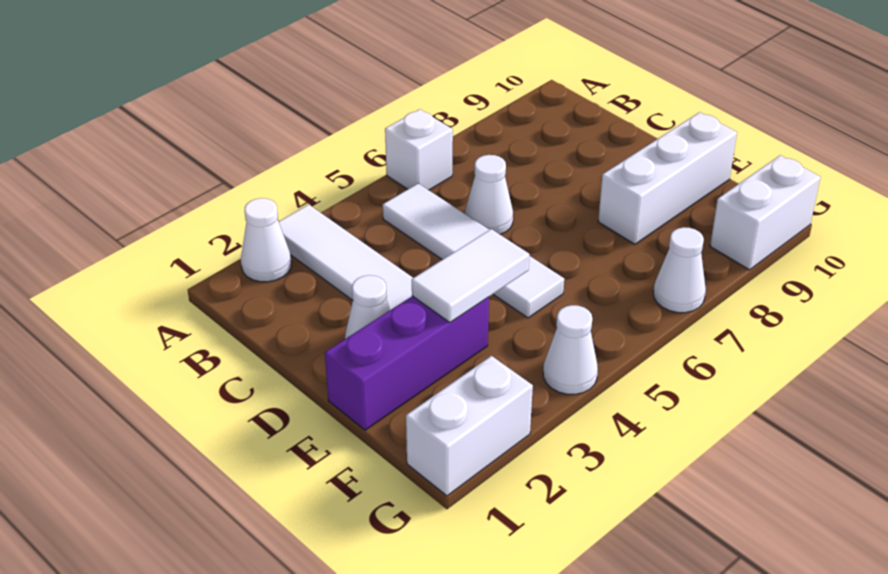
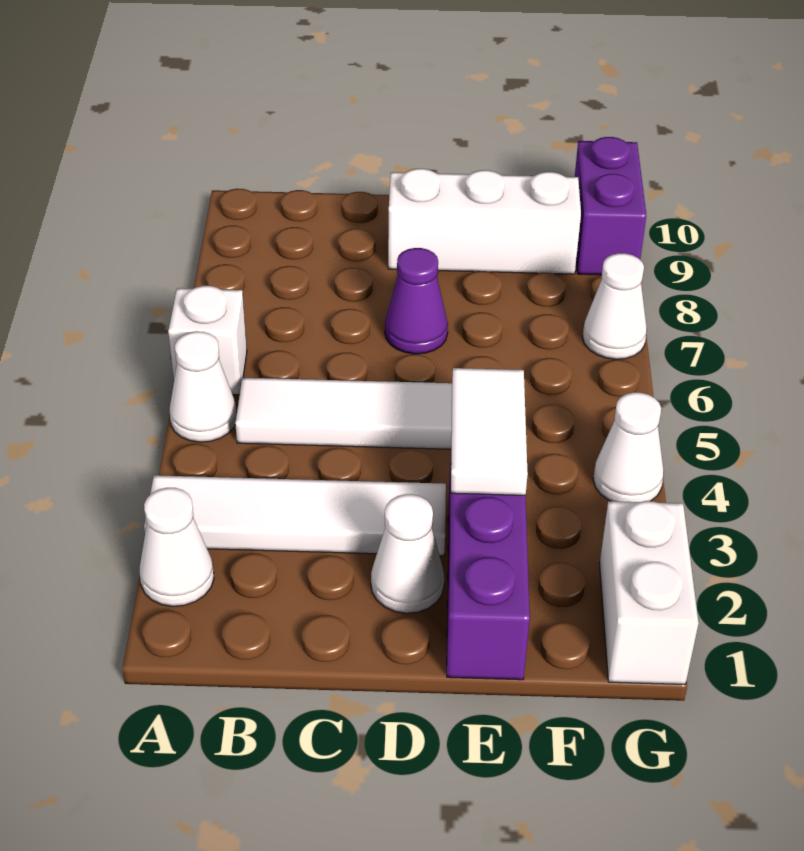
white 1x1 cone [465,155,513,234] -> white 1x1 cone moved to [170,331,237,442]
none -> purple 1x1 cone [385,248,448,354]
white 1x3 brick [598,112,737,244] -> white 1x3 brick turned to [388,169,581,274]
white 1x2 brick [710,155,821,270] -> purple 1x2 brick [575,137,646,275]

